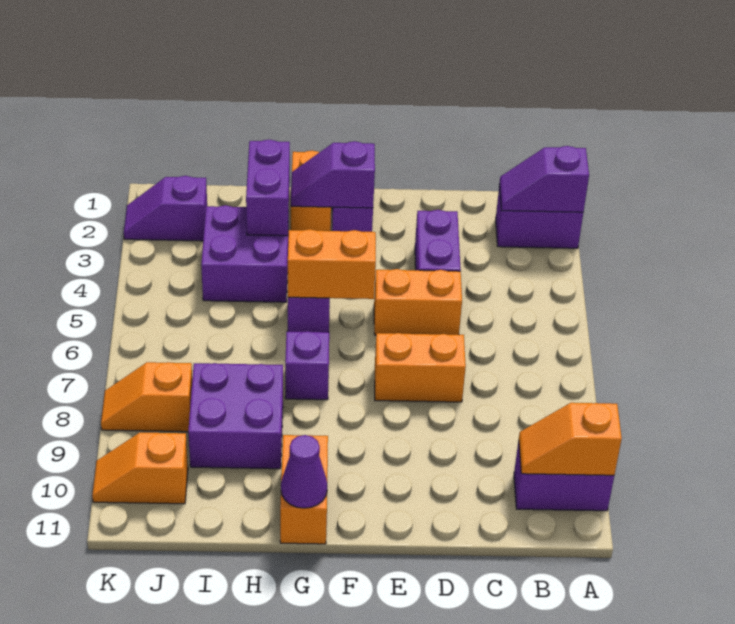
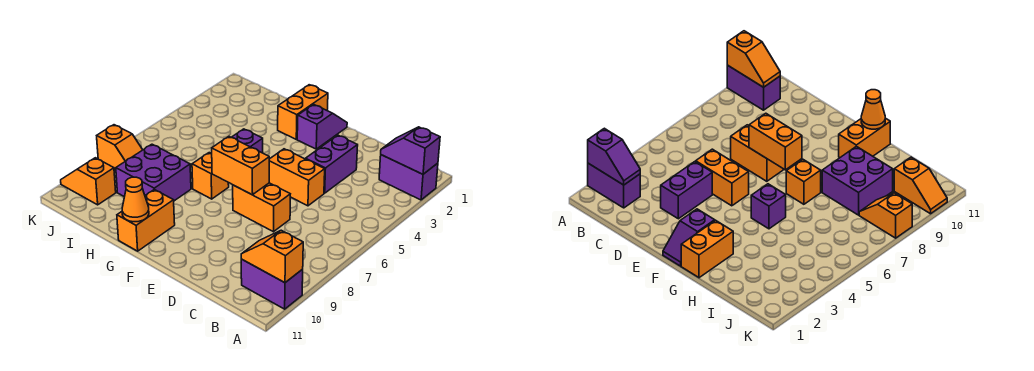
purple 1x2 slope [291,141,375,208] -> none
orange 1x2 brick [288,229,376,299] -> orange 1x2 brick moved to [212,136,269,195]
purple 1x1 brick [285,331,329,400] -> orange 1x1 brick [192,153,229,199]
purple 1x1 cone [281,435,327,508] -> orange 1x1 cone [122,177,149,222]
purple 1x2 brick [246,140,290,236] -> none
purple 2x2 brick [201,205,289,302] -> none
purple 1x2 slope [124,176,207,241] -> none
orange 1x2 slope [101,362,192,432] -> orange 1x2 slope turned to [97,125,142,170]

